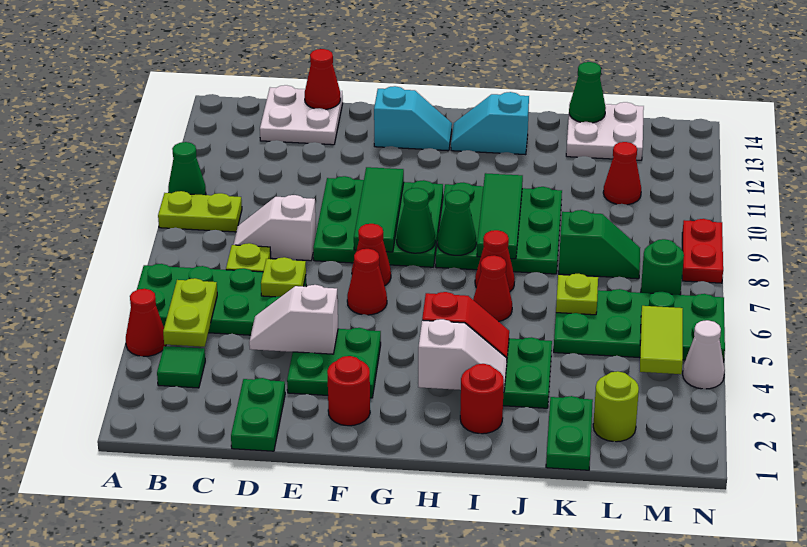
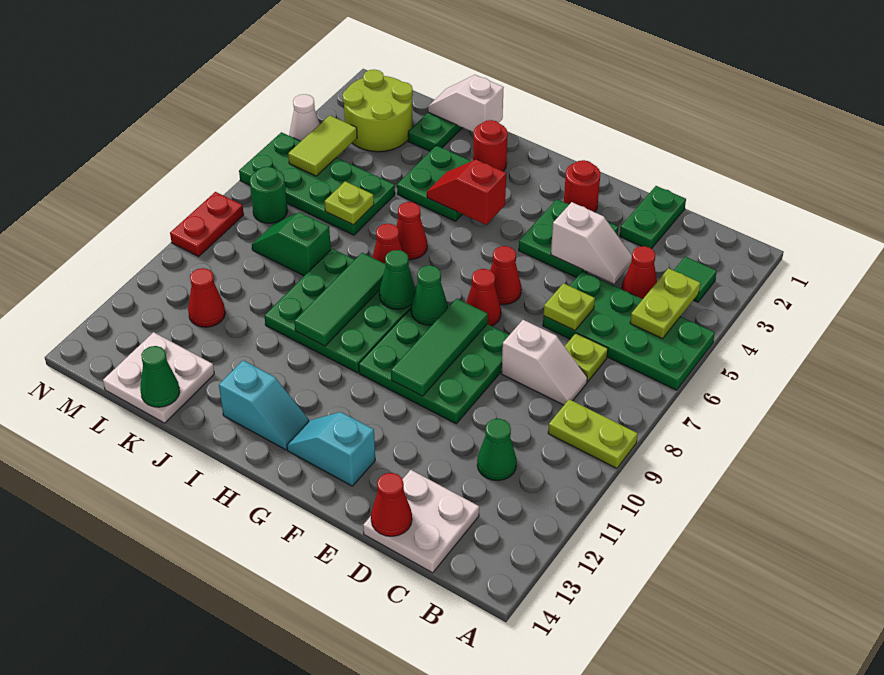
red 1x1 cone [126,289,166,356] -> red 1x1 cone moved to [622,246,657,299]
green 1x1 cone [168,142,206,195] -> green 1x1 cone moved to [477,419,517,481]
white 1x2 slope [418,319,507,392] -> white 1x2 slope moved to [428,75,504,132]
lime 1x1 round brick [593,371,639,442] -> lime 2x2 round brick [343,69,413,152]

